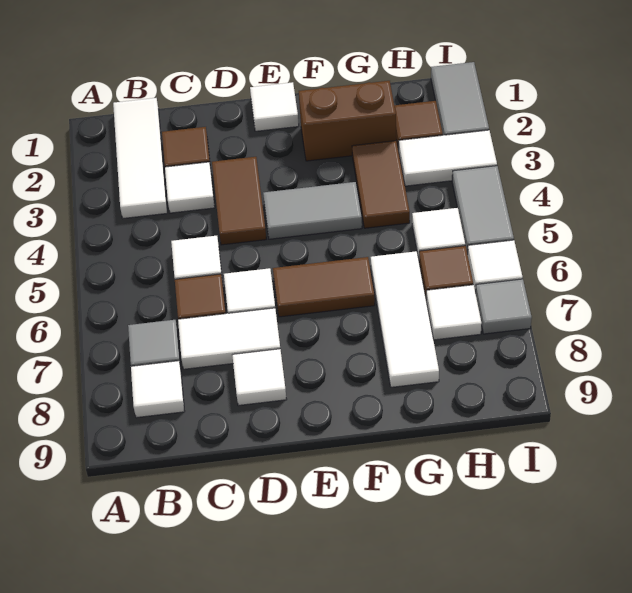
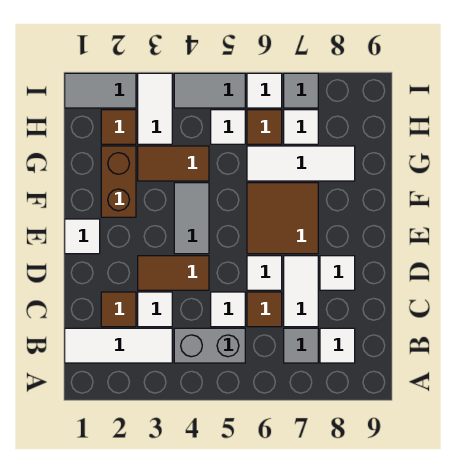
none -> grey 1x2 brick [174,328,245,363]
brown 1x2 tile [273,257,375,317] -> brown 2x2 tile [247,183,318,254]

